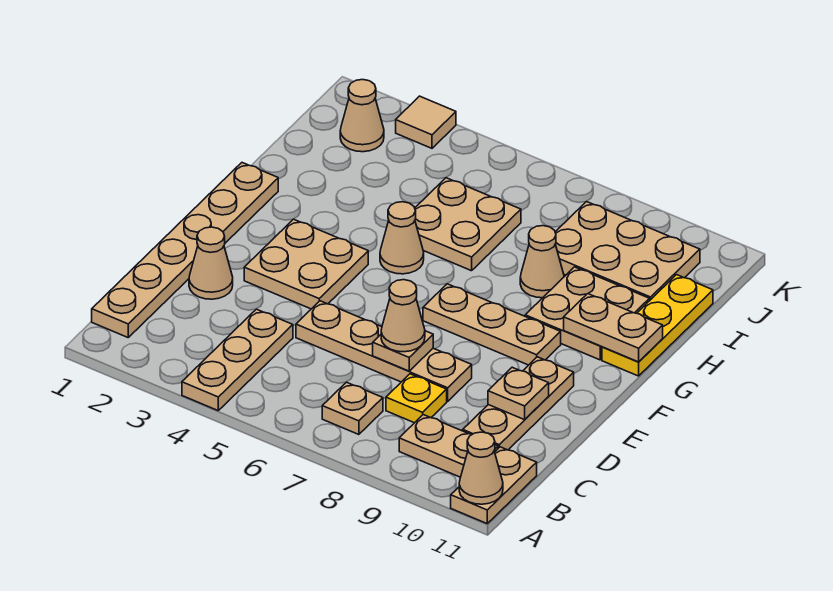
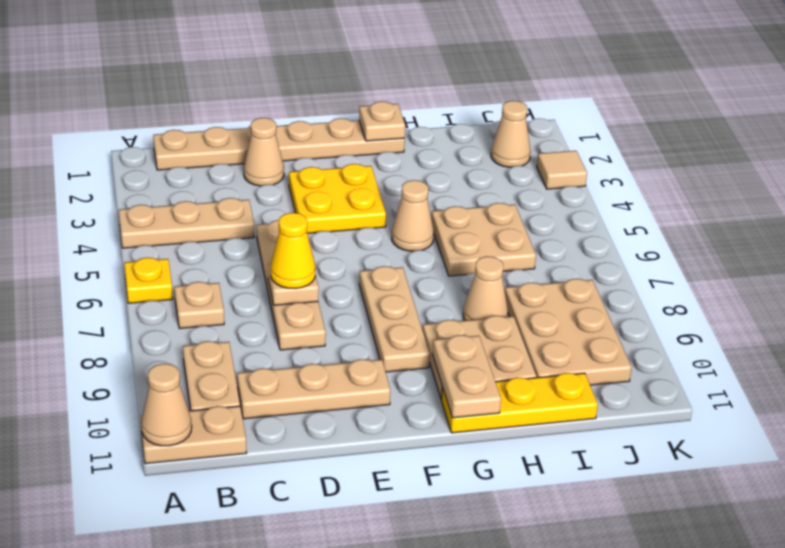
yellow 1x1 plate [386,374,447,423] -> yellow 1x1 plate moved to [124,258,173,303]
tan 1x1 cone [381,280,425,352] -> yellow 1x1 cone [271,213,315,289]
tan 1x1 plate [488,367,549,420] -> tan 1x1 plate moved to [359,101,405,141]
tan 2x2 plate [244,219,368,309] -> yellow 2x2 plate [289,164,386,233]

